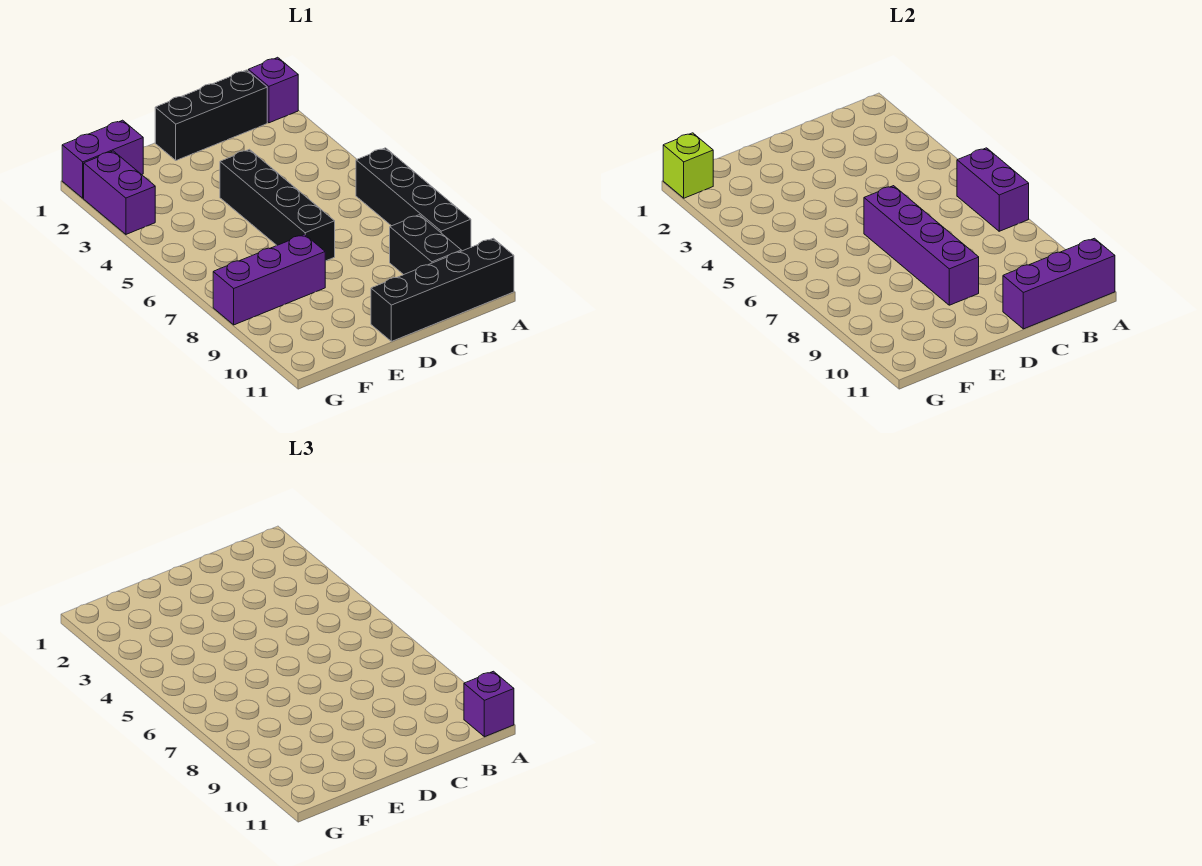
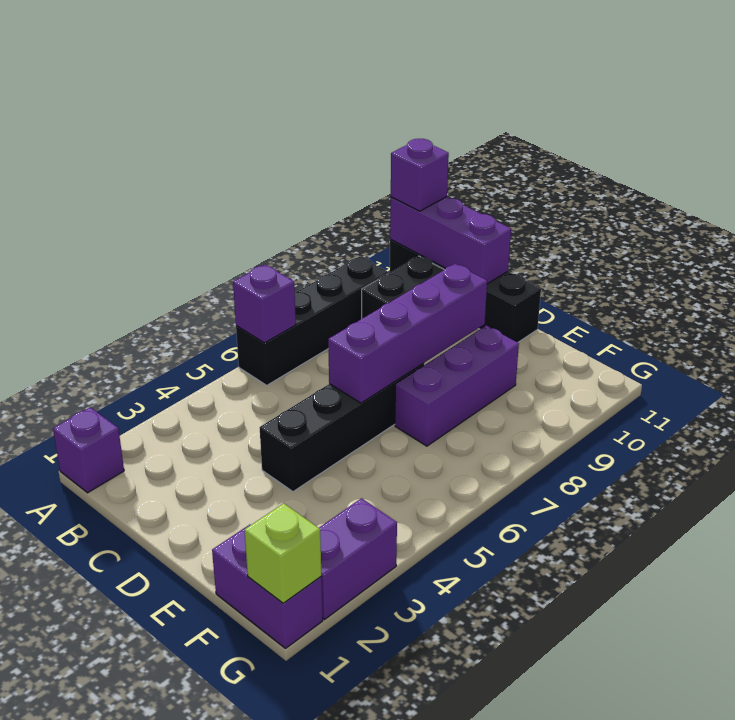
purple 1x2 brick [957,148,1029,231] -> purple 1x1 brick [233,265,296,343]
black 1x3 brick [155,70,267,160] -> none
purple 1x3 brick [213,234,325,325] -> purple 1x3 brick turned to [395,326,519,446]

